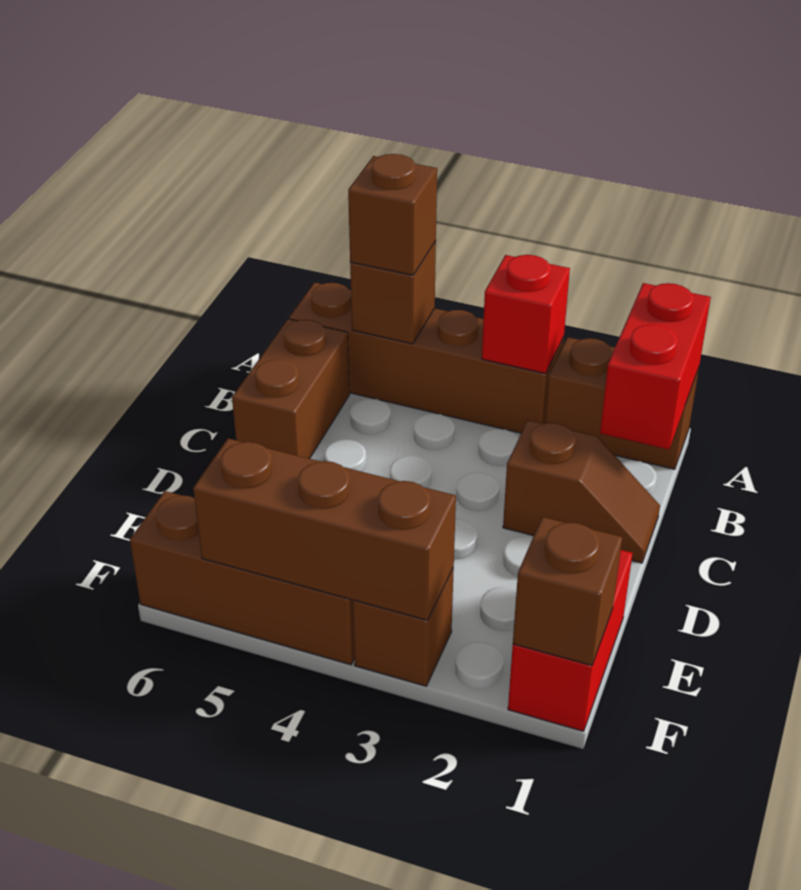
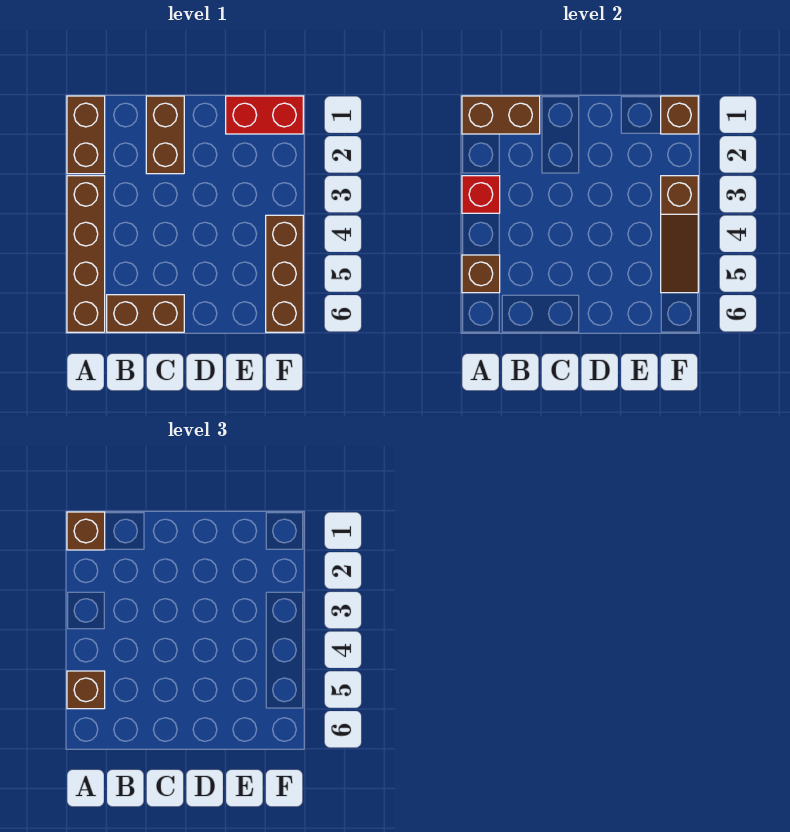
red 1x2 brick [600,283,711,450] -> brown 1x2 brick [462,96,540,134]
brown 1x2 slope [503,420,660,563] -> brown 1x2 brick [146,96,184,174]
brown 1x1 brick [353,568,454,686] -> brown 1x1 brick moved to [67,512,105,550]
brown 1x3 brick [193,438,456,620] -> brown 1x3 slope [661,176,698,293]

